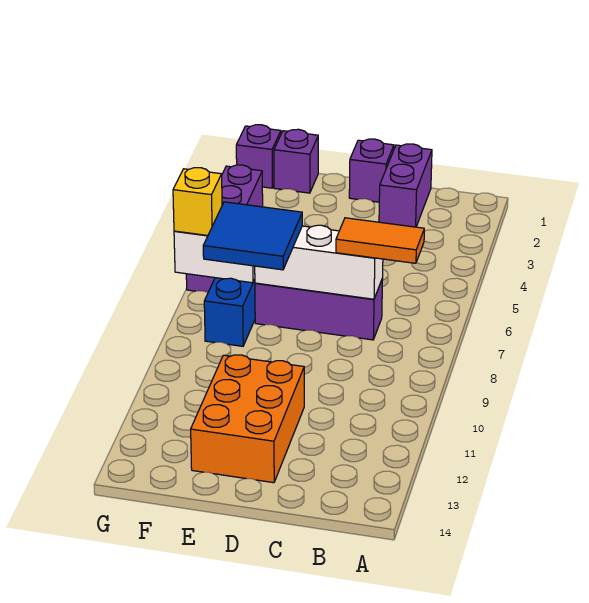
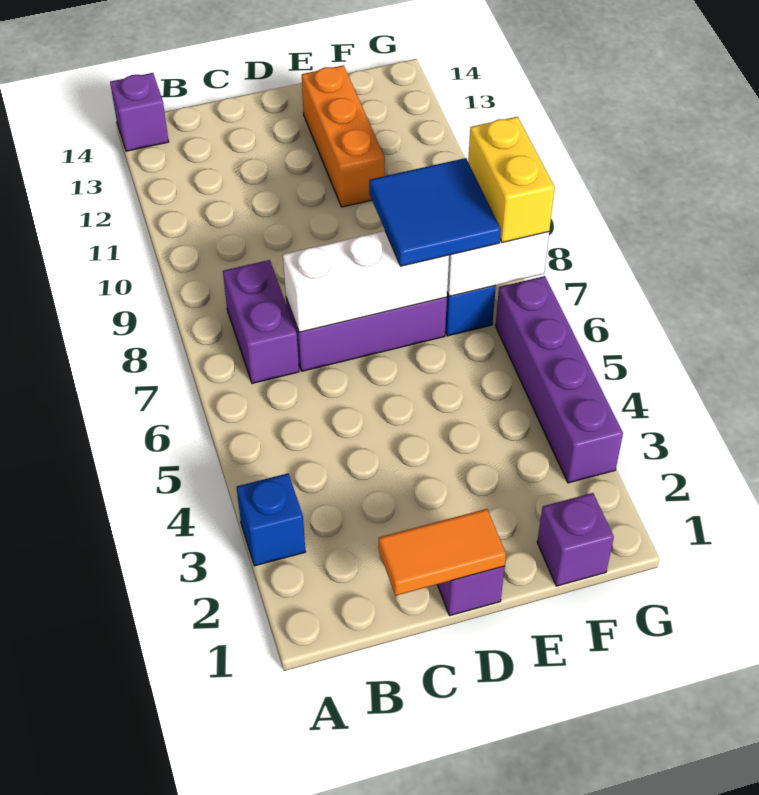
none -> blue 1x1 brick [237,473,305,566]
orange 1x2 tile [336,218,424,263] -> orange 1x2 tile moved to [379,509,506,596]
purple 1x2 brick [379,144,432,227] -> purple 1x2 brick moved to [223,260,299,383]
orange 2x3 brick [191,355,304,483] -> orange 1x3 brick [302,65,385,207]
purple 1x1 brick [236,125,281,188] -> purple 1x1 brick moved to [110,73,169,151]
yellow 1x1 brick [173,168,222,236] -> yellow 1x2 brick [468,117,555,242]

